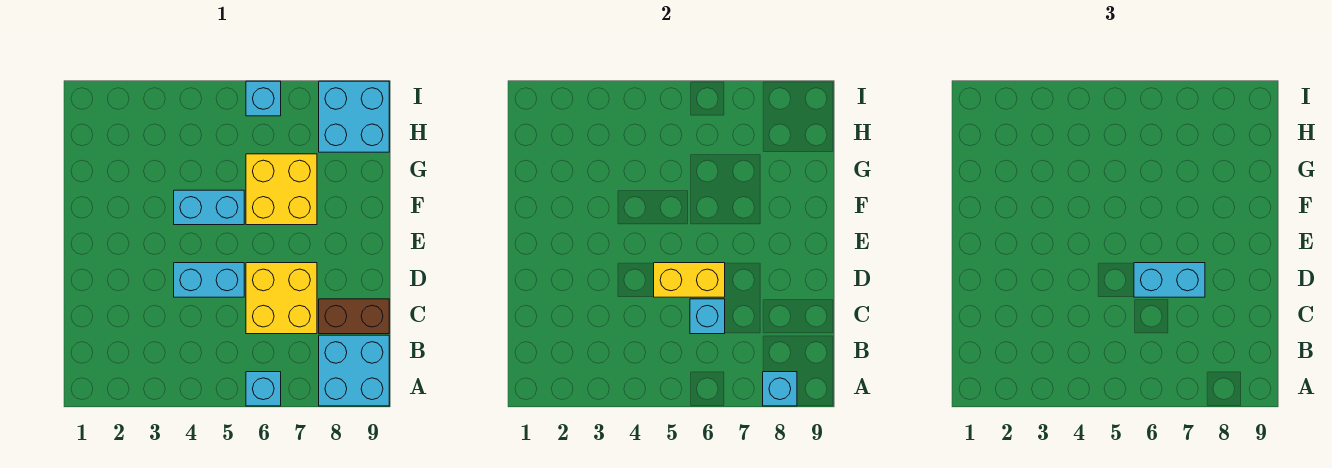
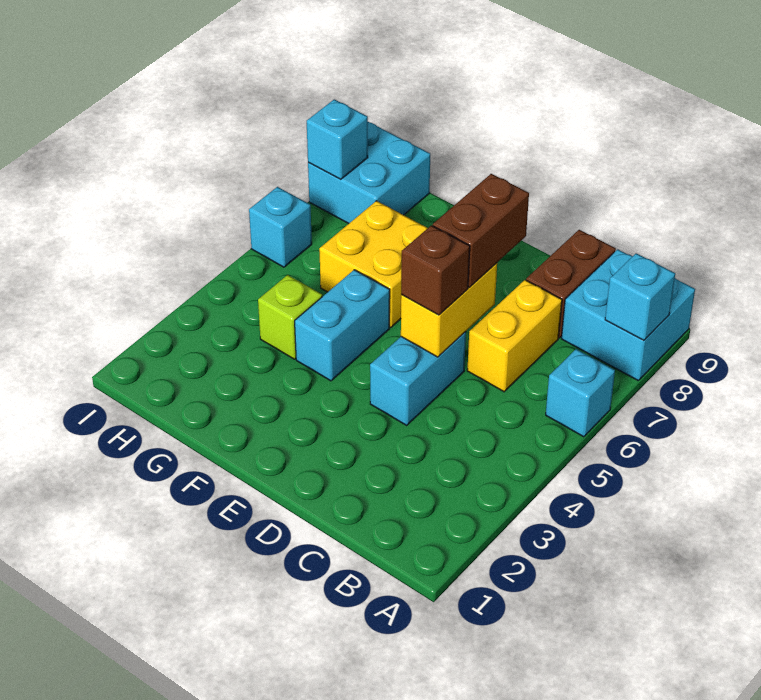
yellow 2x2 brick [246,263,317,334] -> yellow 1x2 brick [467,280,562,392]
cyan 1x1 brick [690,299,725,334] -> cyan 1x1 brick moved to [307,99,368,179]
none -> brown 1x1 brick [401,225,470,315]
cyan 1x2 brick [1134,263,1205,297] -> brown 1x2 brick [433,174,529,288]
none -> lime 1x1 brick [258,275,322,359]

